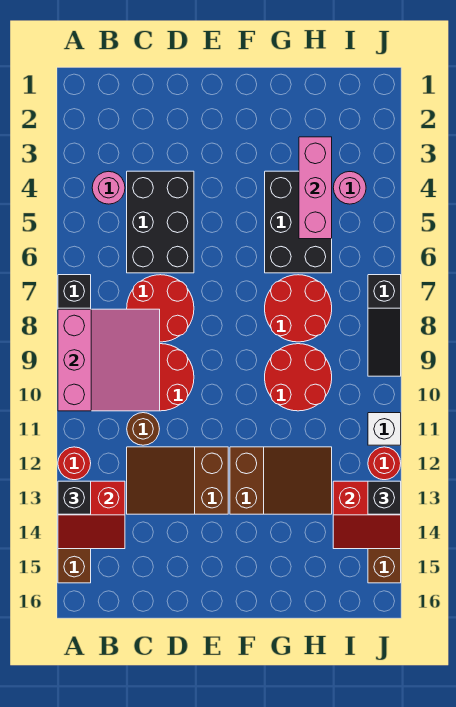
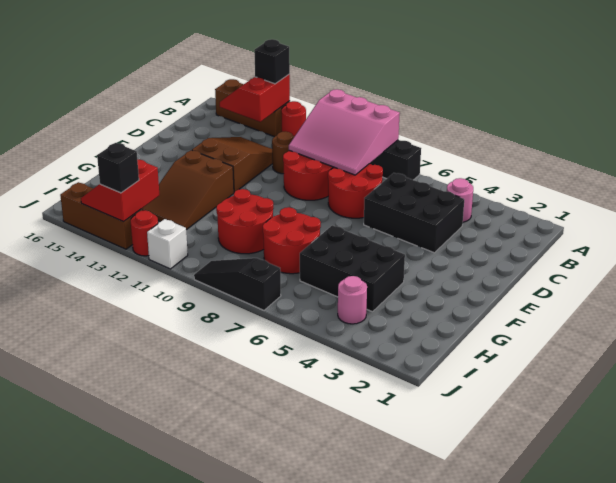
pink 1x3 brick [299,137,332,239] -> none

